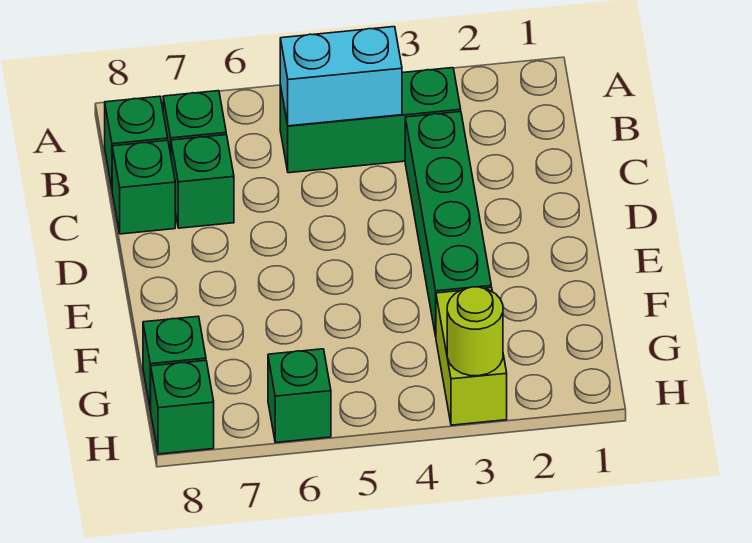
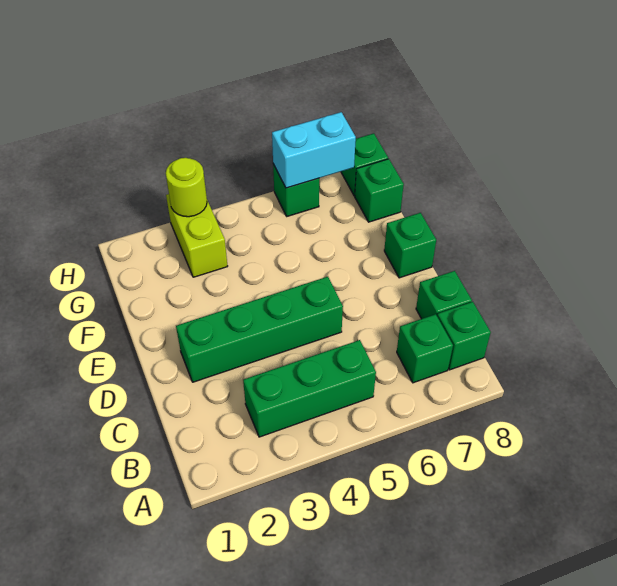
cyan 1x2 brick [280,27,402,126] -> cyan 1x2 brick moved to [272,112,356,188]
green 1x4 brick [405,112,491,336] -> green 1x4 brick turned to [176,277,343,382]
green 1x1 brick [171,135,234,228] -> green 1x1 brick moved to [384,213,436,278]

